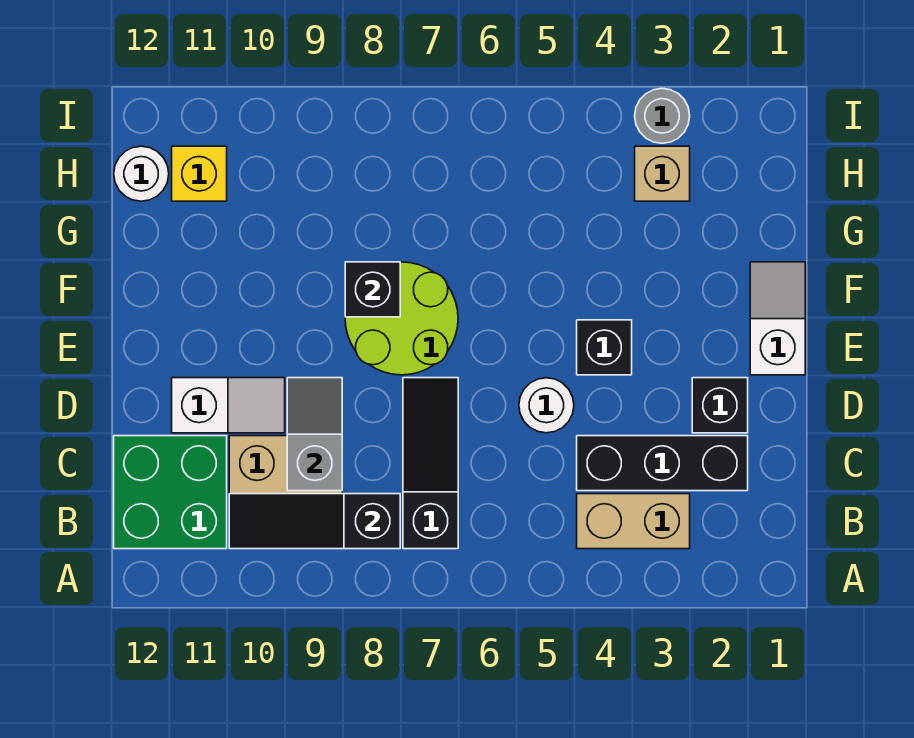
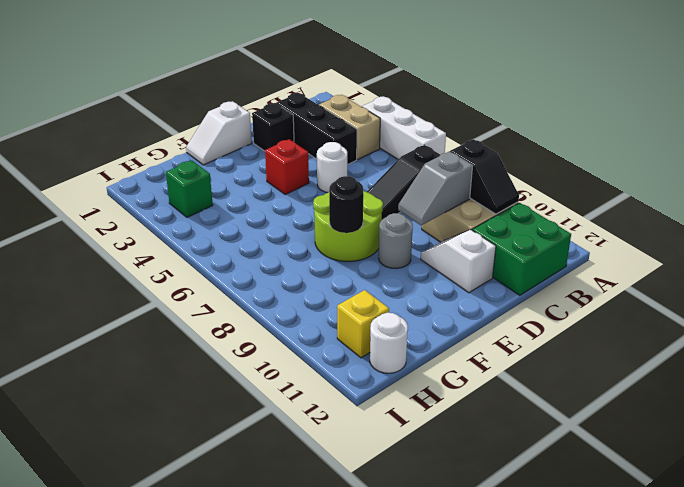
none -> white 1x3 brick [362,97,446,159]
black 1x3 slope [229,494,400,549] -> black 1x2 slope [450,139,519,214]
black 1x1 brick [577,320,632,375] -> red 1x1 brick [265,139,309,194]
black 1x1 brick [345,262,400,317] -> black 1x1 round brick [329,176,363,233]
tan 1x1 brick [635,146,690,201] -> green 1x1 brick [166,160,213,217]
grey 1x1 round brick [635,88,690,143] -> grey 1x1 round brick moved to [379,213,413,269]

